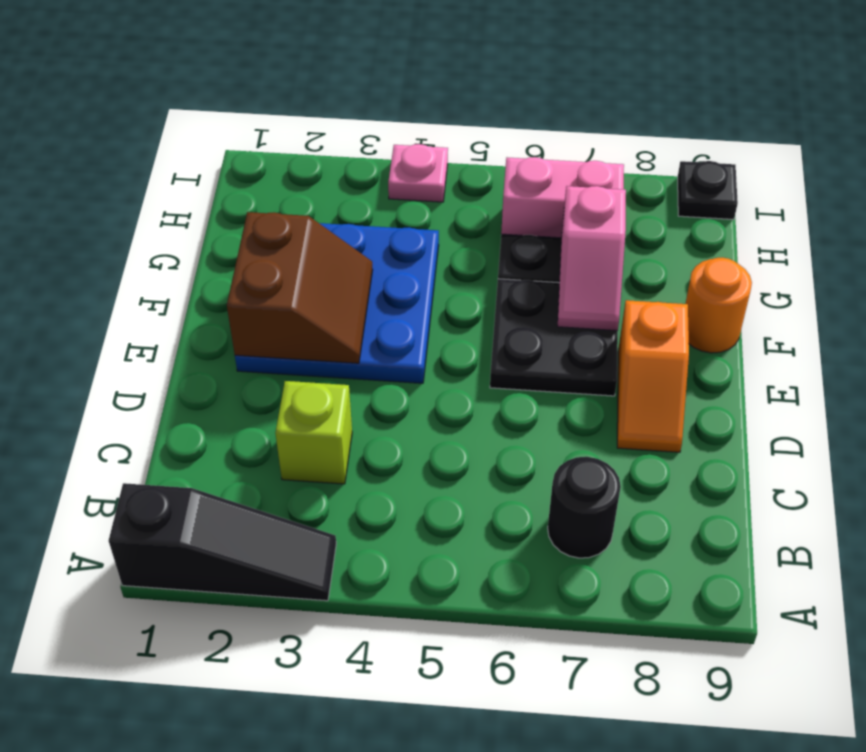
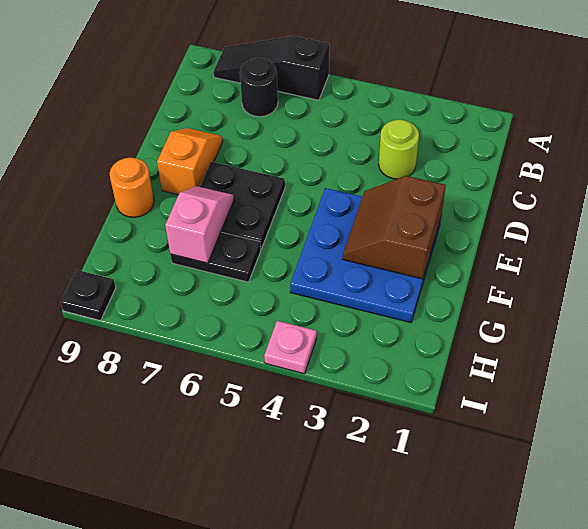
black 1x3 slope [109,483,336,601] -> black 1x3 slope moved to [213,36,329,100]
lime 1x1 brick [275,381,352,484] -> lime 1x1 round brick [379,120,419,179]
pink 1x2 brick [501,157,624,238] -> none

